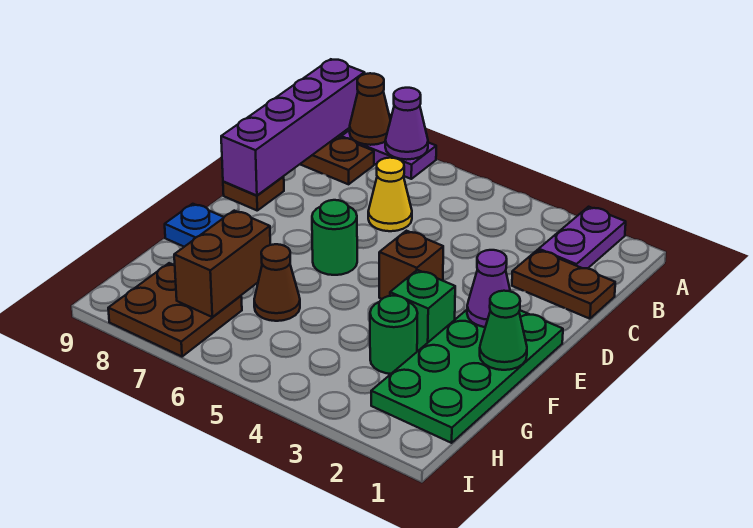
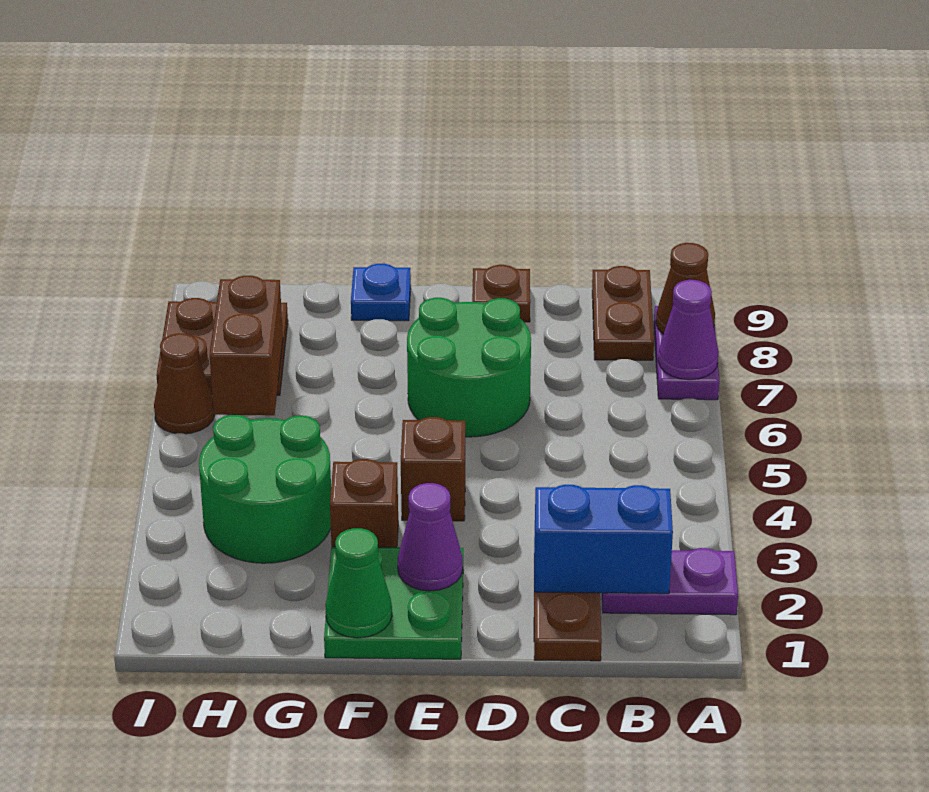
purple 1x4 brick [221,59,365,196] -> none
none -> blue 1x2 brick [534,485,673,594]
yellow 1x1 cone [368,158,412,231] -> none
green 2x4 plate [371,310,563,443] -> green 2x2 plate [324,547,463,659]
green 1x1 round brick [312,200,357,275] -> green 2x2 round brick [407,298,531,437]
green 1x1 brick [390,270,455,351] -> brown 1x1 brick [330,459,398,547]
green 1x1 round brick [370,296,418,374] -> green 2x2 round brick [199,415,331,563]
brown 1x1 cone [254,244,300,321] -> brown 1x1 cone moved to [154,333,215,434]
brown 1x2 brick [174,211,270,317] -> brown 1x2 brick turned to [210,276,283,415]

